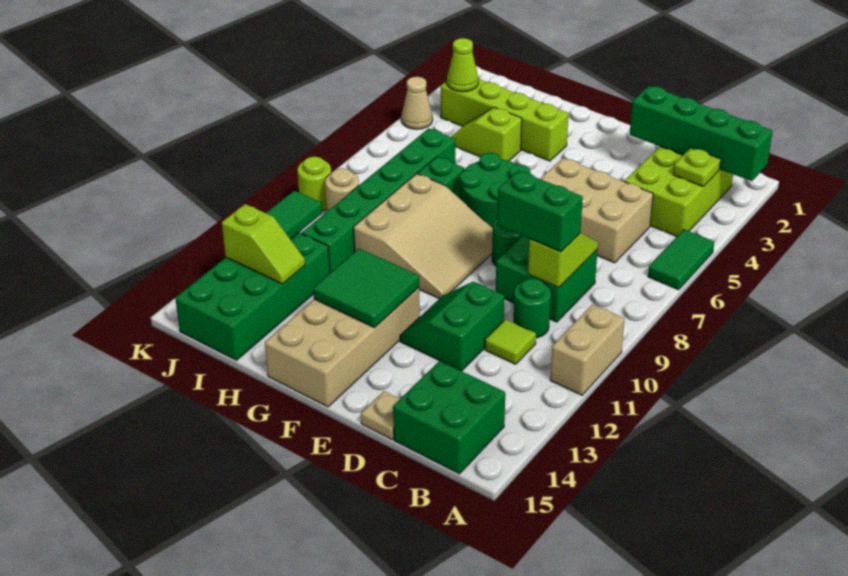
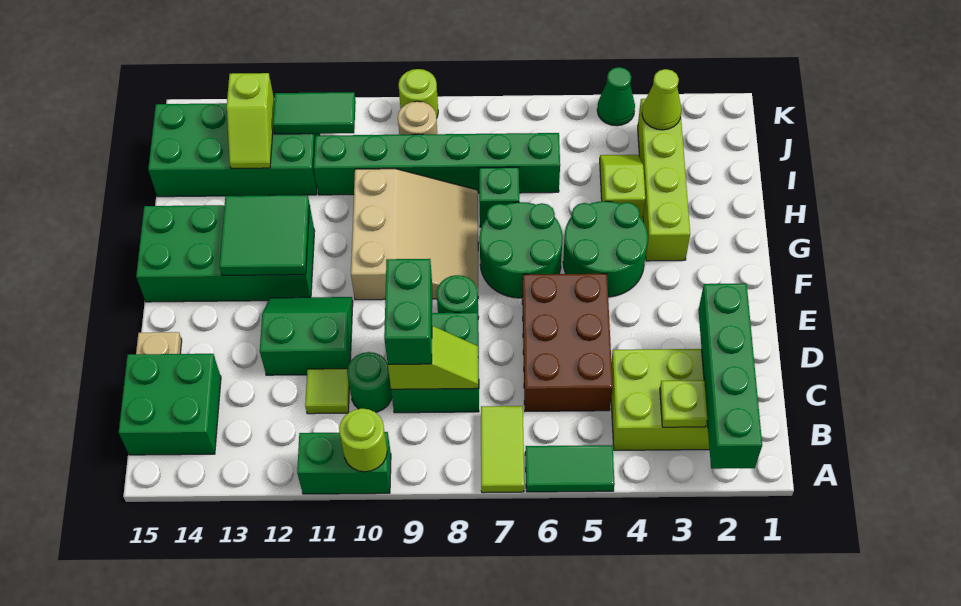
none -> lime 1x2 tile [481,406,524,493]
tan 1x2 brick [550,304,625,395] -> green 1x2 brick [297,432,391,494]
none -> lime 1x1 round brick [339,408,387,472]
tan 2x3 brick [540,158,653,263] -> brown 2x3 brick [522,274,613,411]
none -> green 2x2 round brick [563,201,648,297]
tan 3x3 slope [353,174,493,299] -> tan 3x3 slope turned to [351,169,478,300]
tan 2x4 brick [265,288,420,407] -> green 2x4 brick [136,205,315,302]
tan 1x1 cone [401,77,433,129] -> green 1x1 cone [597,67,635,126]

